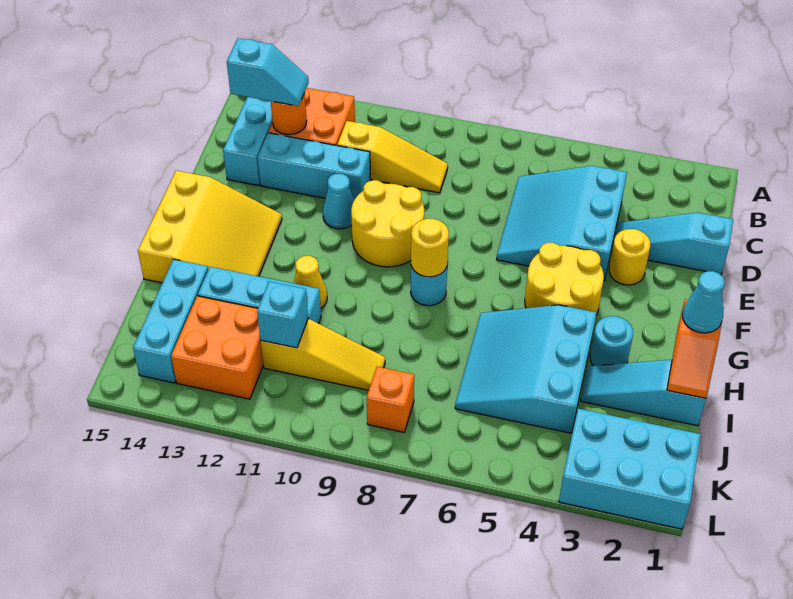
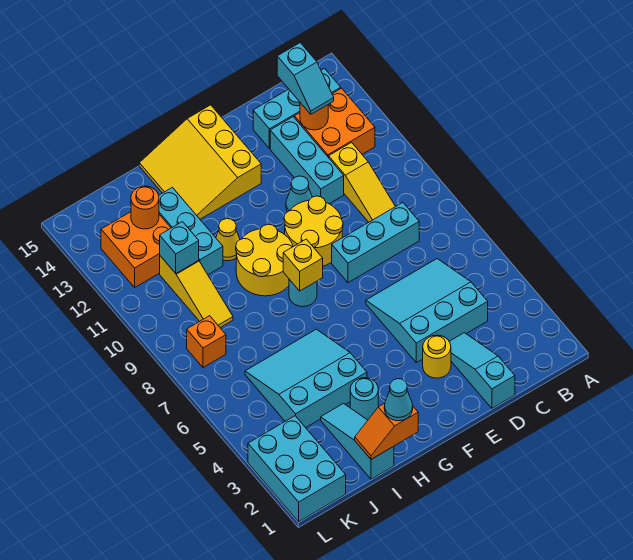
yellow 2x2 round brick [525,243,604,315] -> yellow 2x2 round brick moved to [236,224,293,296]
yellow 3x3 slope [138,171,282,283] -> yellow 3x3 slope turned to [139,105,261,219]
yellow 1x1 round brick [411,219,449,277] -> yellow 1x1 brick [283,239,323,291]
cyan 1x3 brick [133,259,208,383] -> cyan 1x3 brick moved to [332,203,419,283]
none -> orange 1x1 round brick [131,186,159,229]

